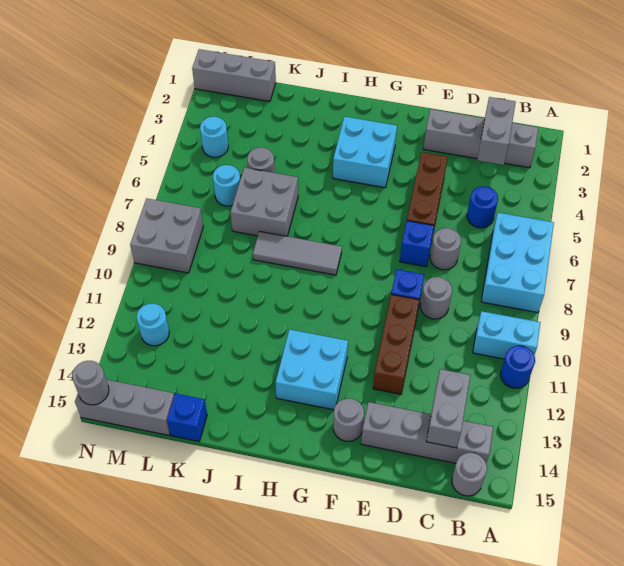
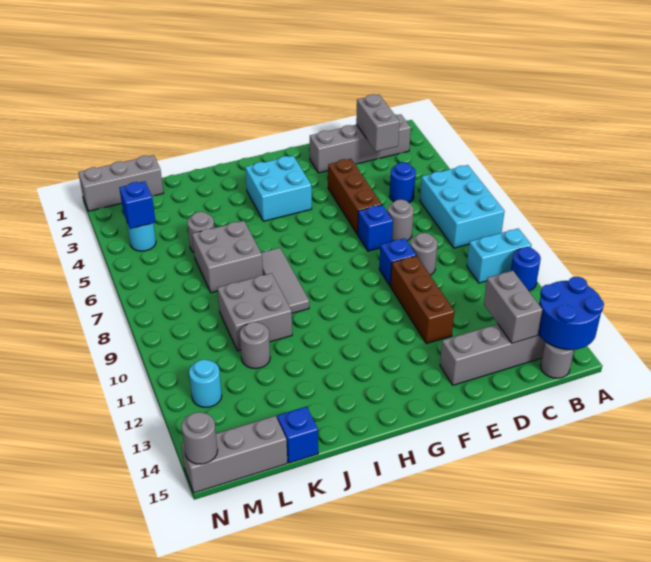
none -> blue 2x2 round brick [538,277,604,350]
grey 1x1 round brick [333,399,364,441] -> grey 1x1 round brick moved to [240,322,270,369]
cyan 2x2 brick [276,329,348,410] -> none
grey 1x3 tile [253,231,342,275] -> grey 1x3 tile turned to [261,248,309,313]
cyan 1x1 round brick [213,165,240,206] -> none
none -> blue 1x1 brick [119,181,156,229]
grey 2x2 brick [130,198,203,273] -> grey 2x2 brick moved to [217,273,292,351]

